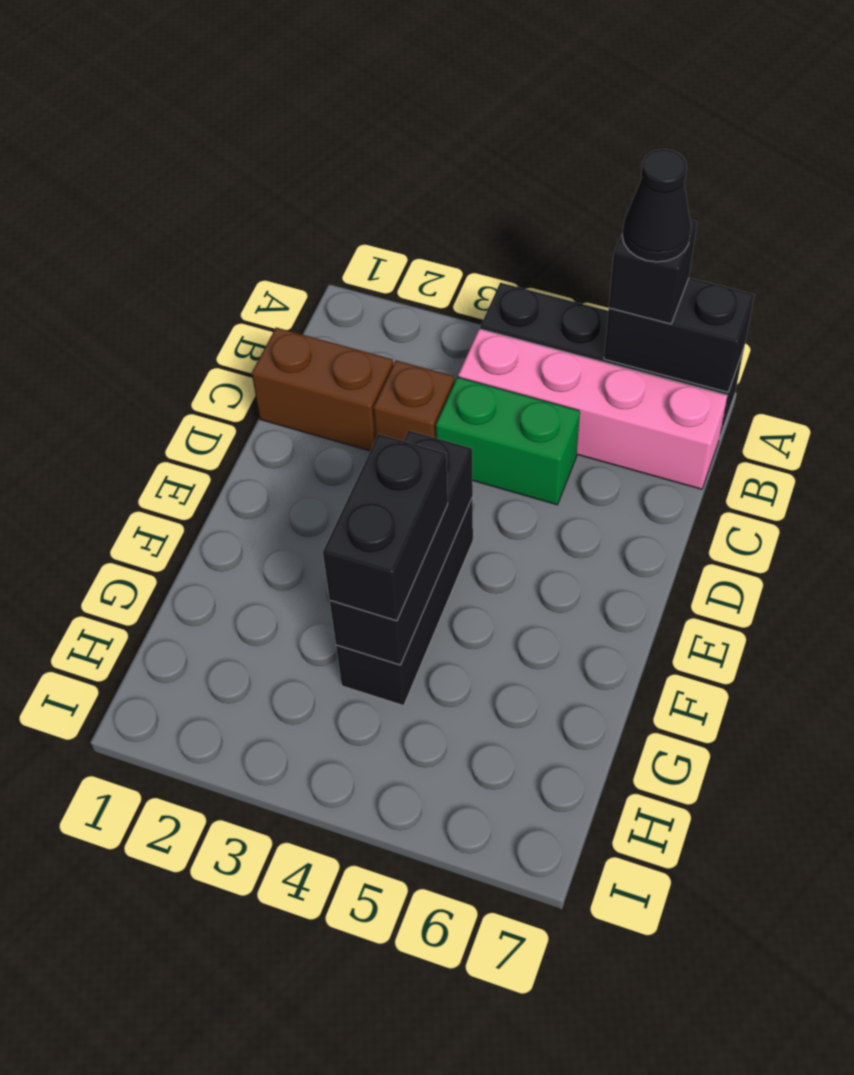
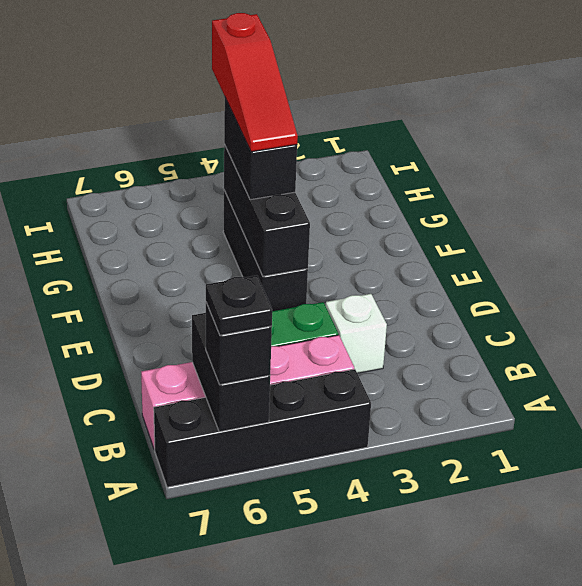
black 1x2 brick [604,278,755,392] -> black 1x2 brick turned to [192,313,270,432]
black 1x1 cone [622,149,691,262] -> black 1x1 plate [206,276,272,335]
brown 1x2 brick [252,328,393,451] -> none
brown 1x1 brick [373,360,455,441] -> white 1x1 brick [326,294,387,373]
none -> red 1x3 slope [212,13,298,152]

